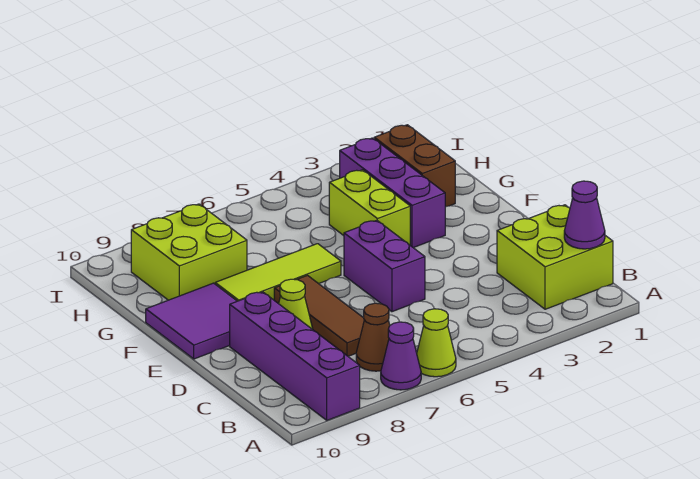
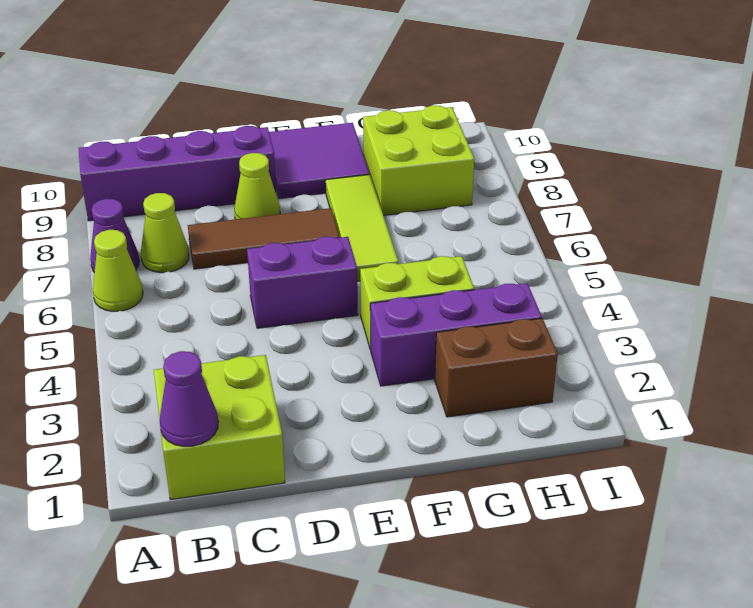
brown 1x1 cone [356,303,390,371] -> lime 1x1 cone [141,193,189,273]

